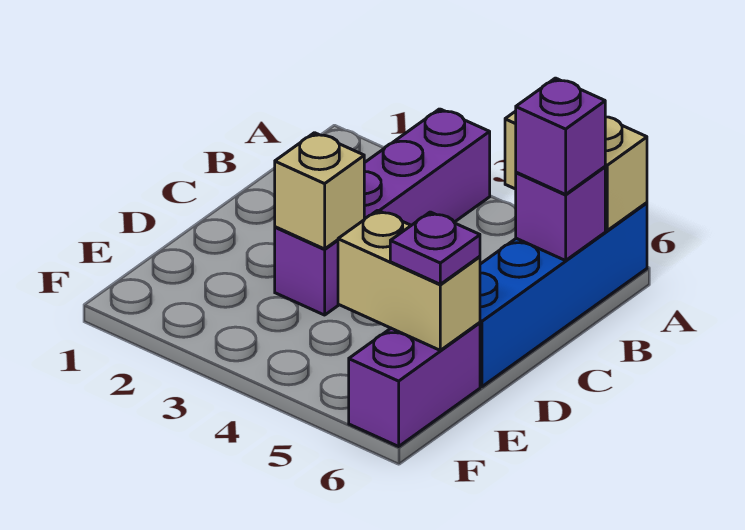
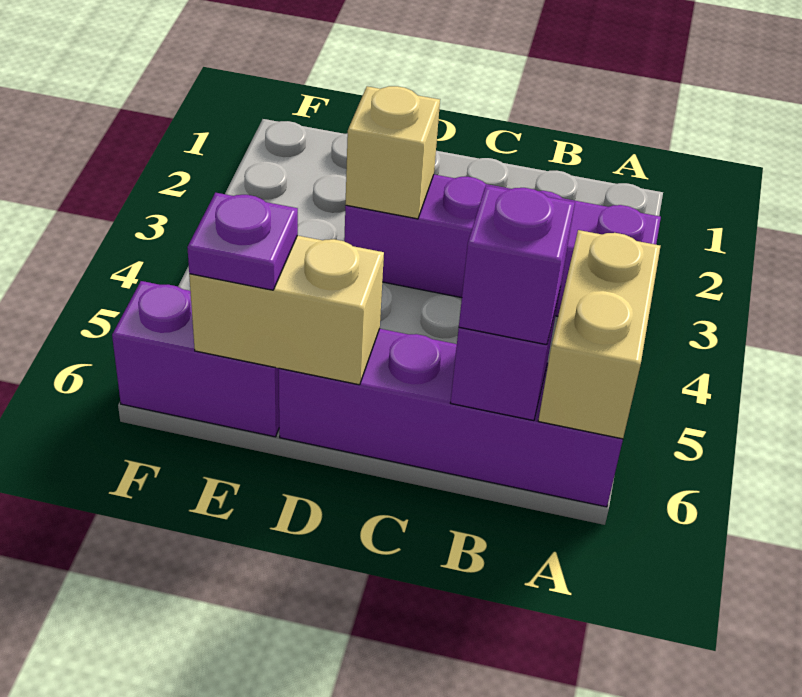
blue 1x4 brick [480,203,647,387] -> purple 1x4 brick [279,329,623,507]
tan 1x2 brick [338,210,480,350] -> tan 1x2 brick turned to [189,235,384,385]

